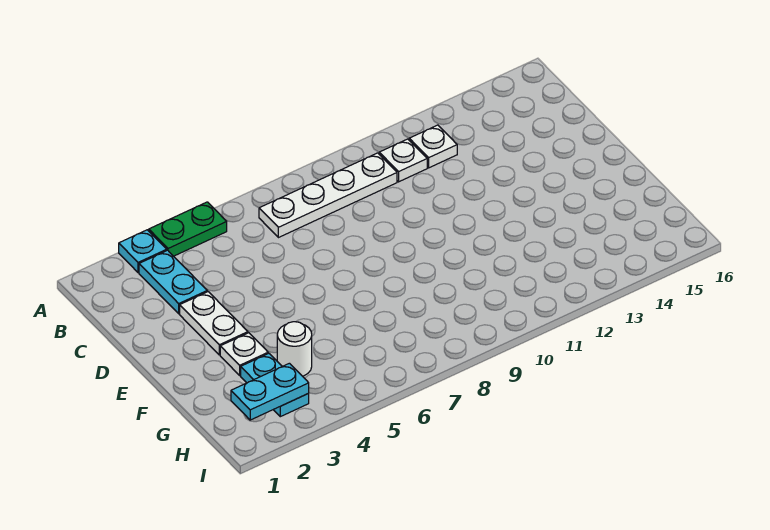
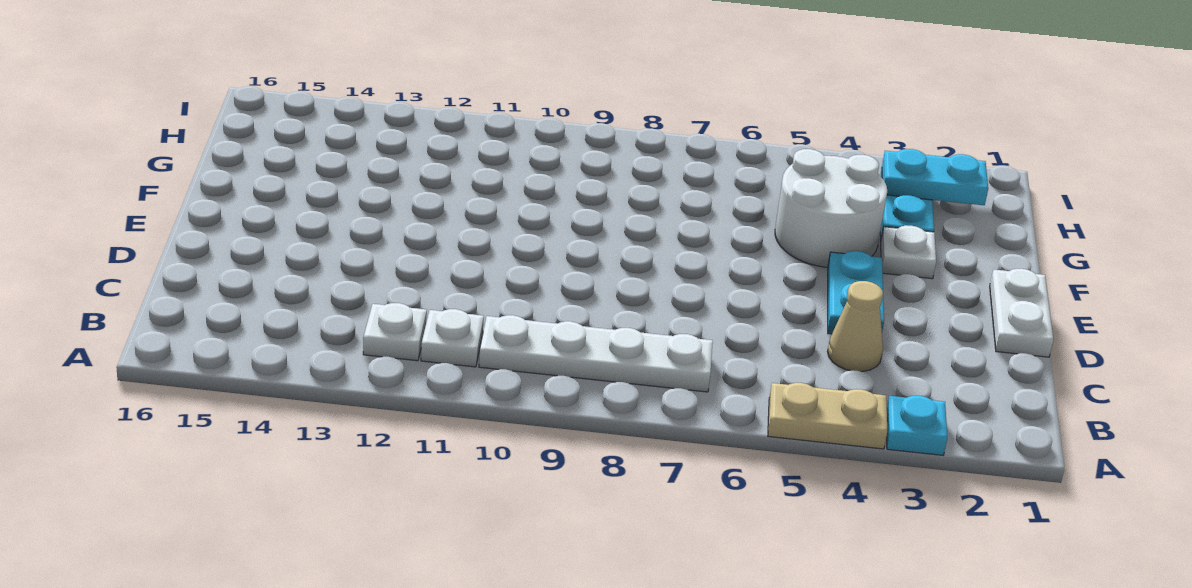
green 1x2 plate [149,202,227,256] -> tan 1x2 plate [768,383,887,449]
cyan 1x2 plate [139,250,207,314] -> cyan 1x2 plate moved to [828,251,884,334]
none -> tan 1x1 cone [828,281,883,371]
white 1x2 plate [180,292,248,355] -> white 1x2 plate moved to [990,269,1053,357]
white 1x1 round brick [277,322,312,376] -> white 2x2 round brick [775,149,887,267]

